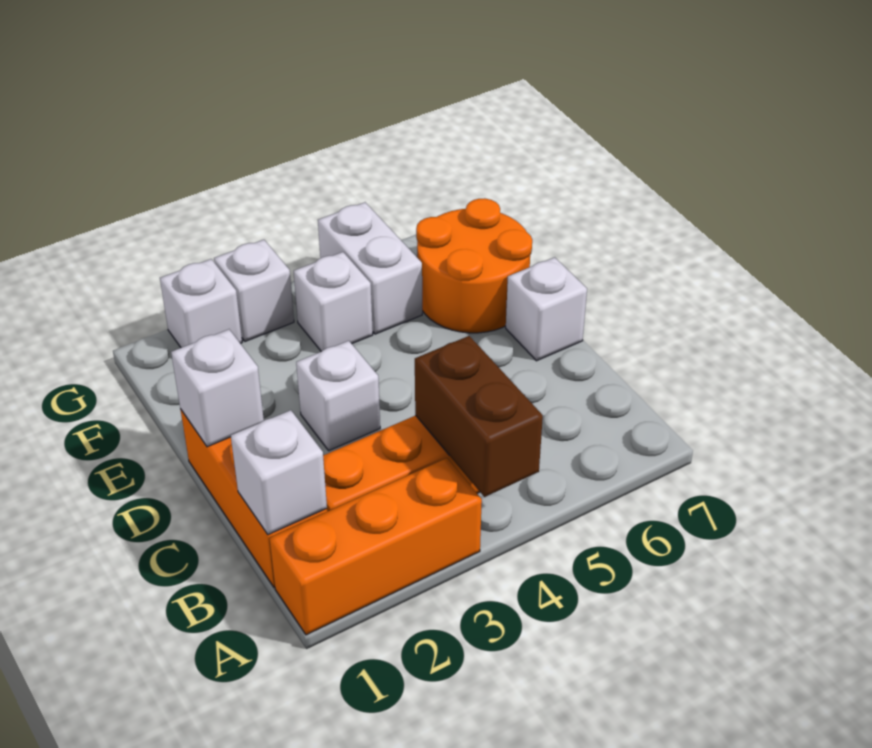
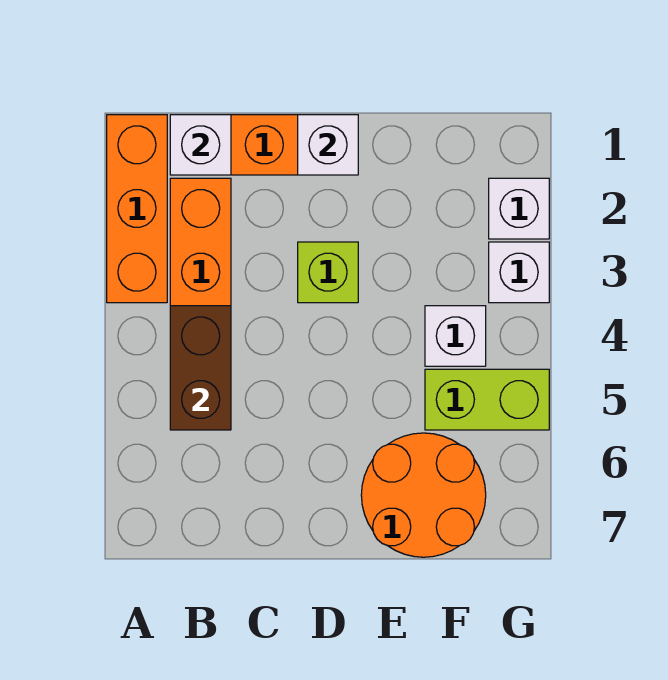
brown 1x2 brick [415,336,543,497] -> brown 1x2 brick turned to [170,306,231,430]
white 1x1 brick [296,341,380,451] -> lime 1x1 brick [298,242,358,303]
white 1x1 brick [506,257,587,361] -> none
white 1x2 brick [318,202,422,334] -> lime 1x2 brick [425,369,549,430]

